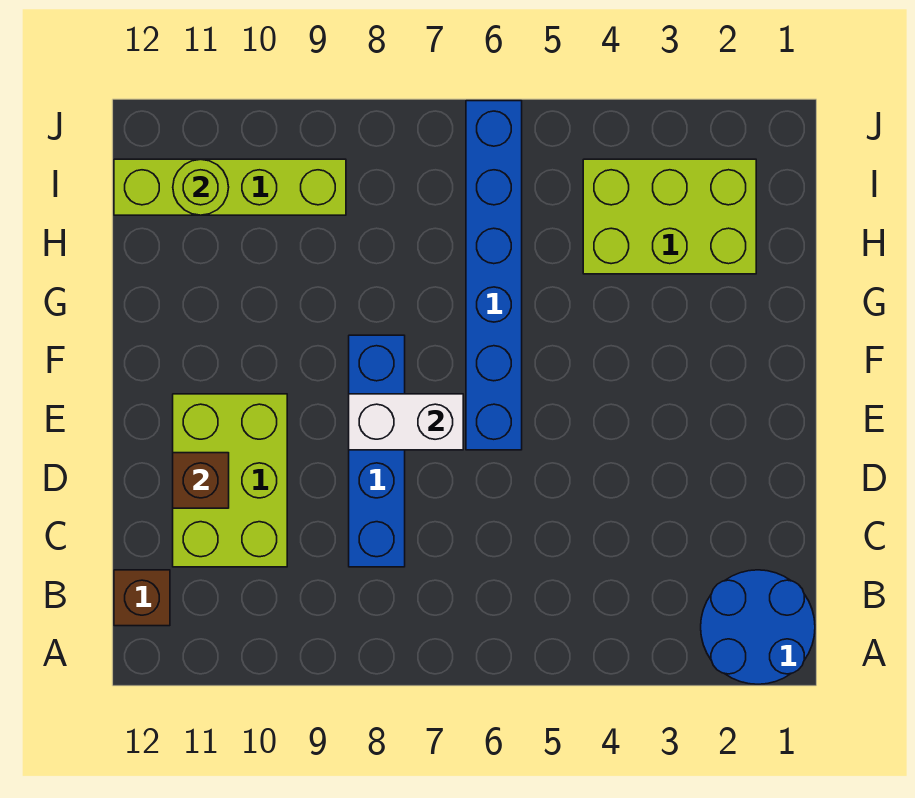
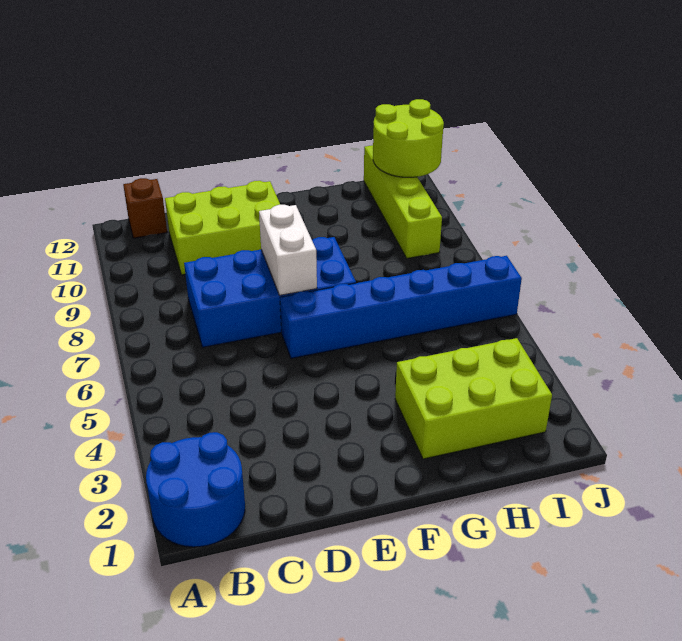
blue 1x4 brick [349,335,405,567] -> blue 2x4 brick [184,237,356,347]
brown 1x1 brick [173,453,229,508] -> none
lime 2x3 brick [583,159,756,274] -> lime 2x3 brick turned to [395,338,552,459]
lime 1x1 round brick [173,159,229,215] -> lime 2x2 round brick [373,99,444,177]

